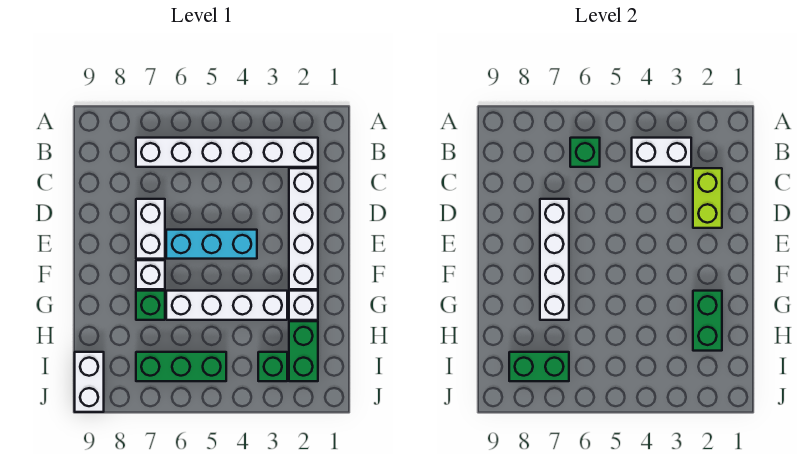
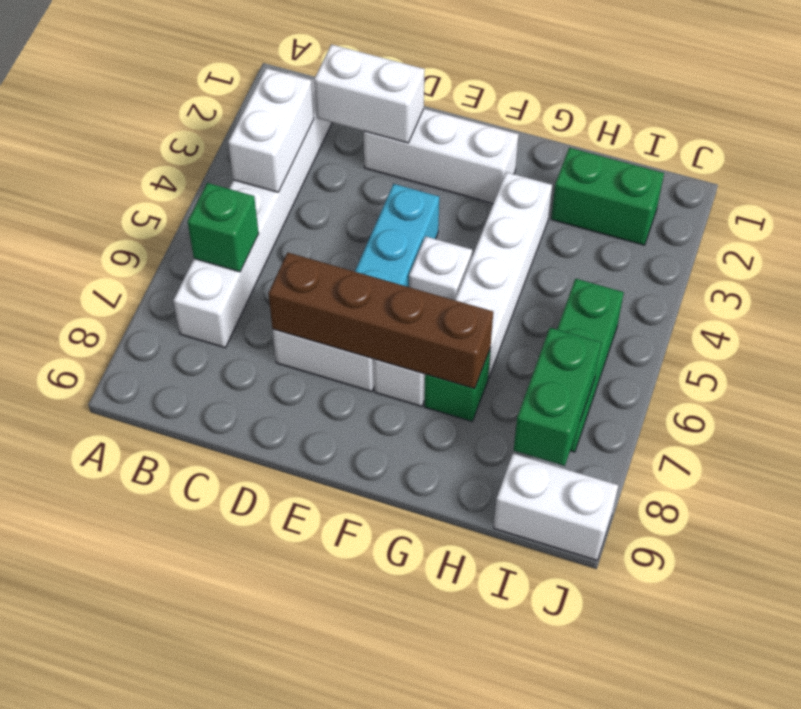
white 1x4 brick [289,168,318,289] -> white 1x3 brick [364,109,519,203]
lime 1x2 brick [693,168,722,228] -> white 1x2 brick [314,44,425,143]
white 1x4 brick [540,199,569,320] -> brown 1x4 brick [268,253,493,389]
white 1x1 brick [289,291,318,320] -> white 1x1 brick moved to [409,236,472,300]
green 1x2 brick [693,291,722,351] -> none
green 1x1 brick [258,352,287,381] -> none

